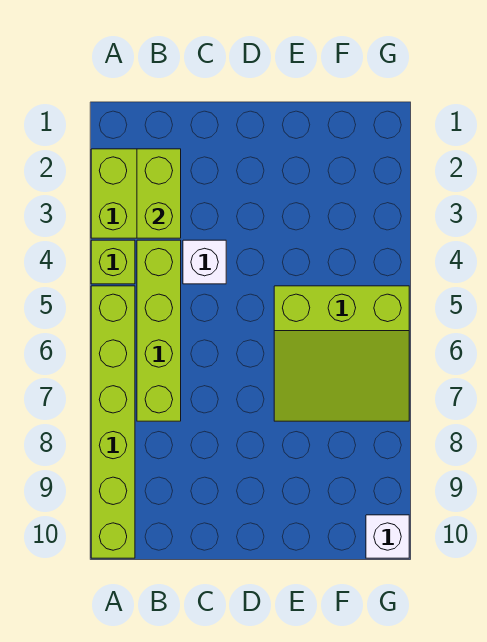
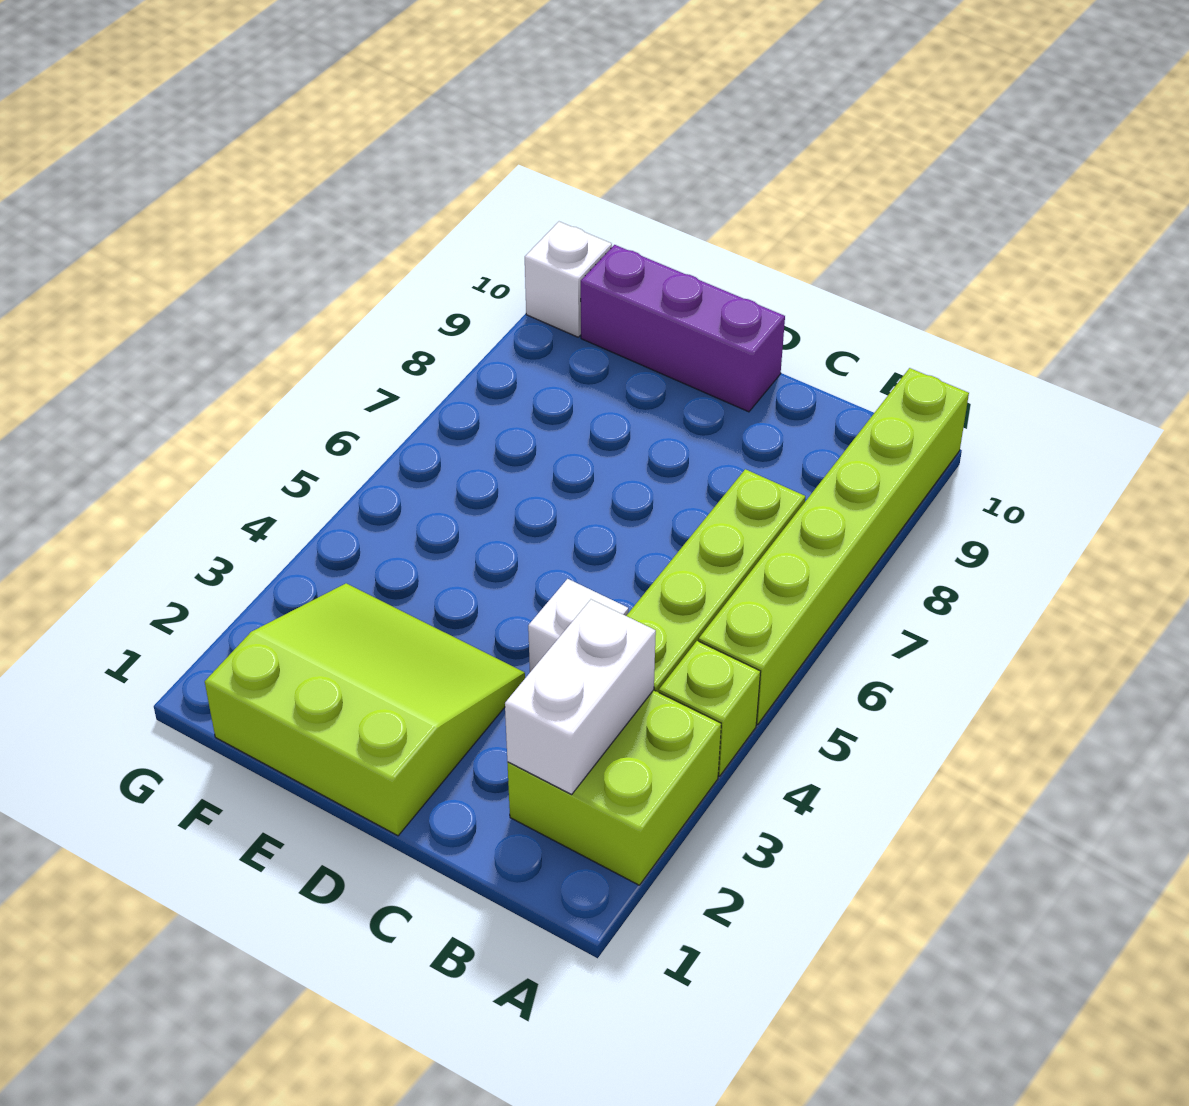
lime 1x2 brick [137,149,181,238] -> white 1x2 brick [505,599,656,794]
none -> purple 1x3 brick [581,245,785,412]
lime 3x3 slope [274,286,409,421] -> lime 3x3 slope moved to [205,583,525,836]

